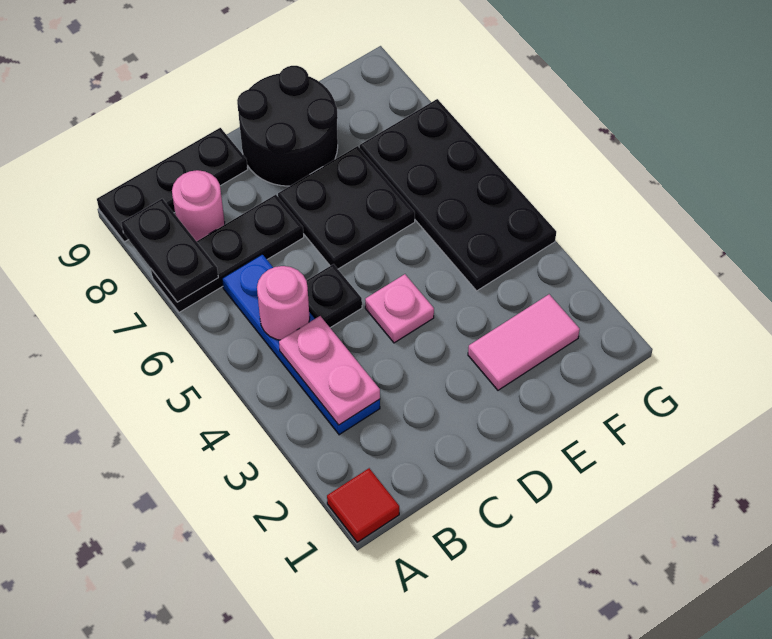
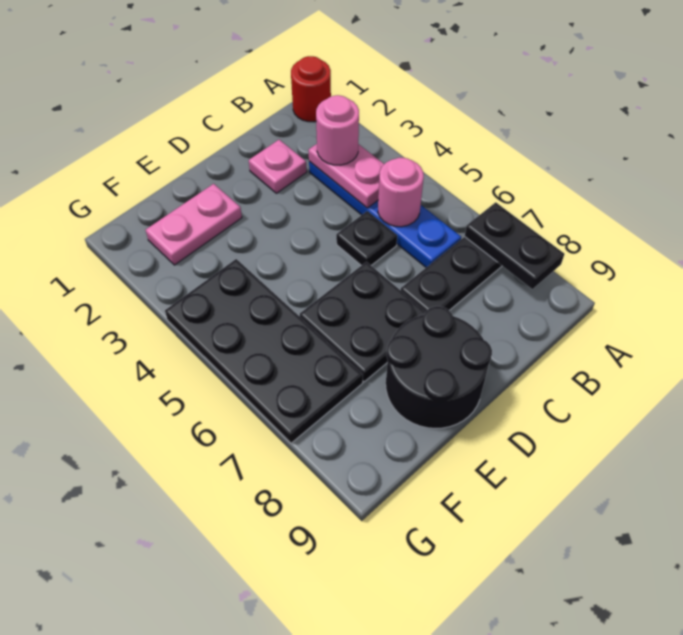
red 1x1 tile [327,468,399,542] -> red 1x1 round brick [291,56,331,122]
black 1x3 plate [97,128,248,242] -> none
pink 1x1 round brick [172,170,225,241] -> pink 1x1 round brick moved to [316,95,359,165]
pink 1x1 plate [365,274,434,343] -> pink 1x1 plate moved to [249,140,307,193]
pink 1x2 tile [468,294,580,390] -> pink 1x2 plate [146,184,242,265]

